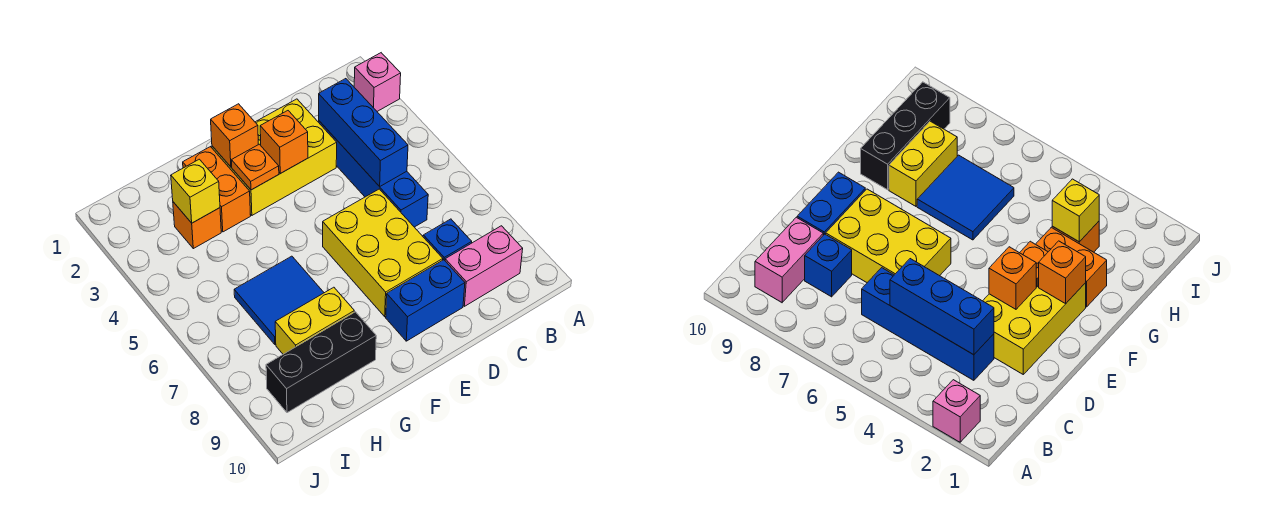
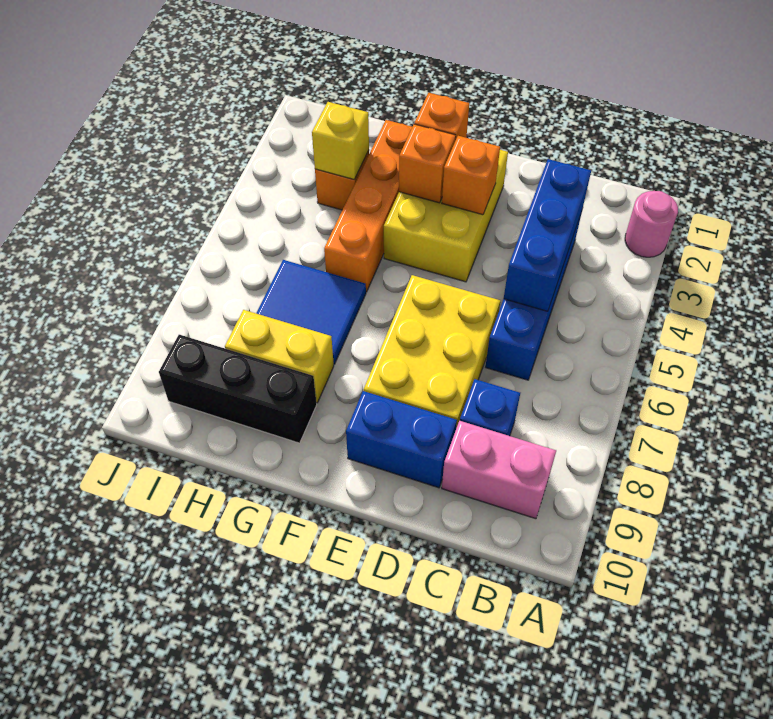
pink 1x1 brick [354,53,401,111] -> pink 1x1 round brick [625,191,678,257]
yellow 2x3 brick [212,99,337,215] -> yellow 2x3 brick turned to [384,150,508,282]
orange 1x1 plate [232,144,279,190] -> orange 1x1 brick [399,124,456,203]
orange 1x2 brick [183,147,251,232] -> orange 1x4 brick [324,120,412,292]

